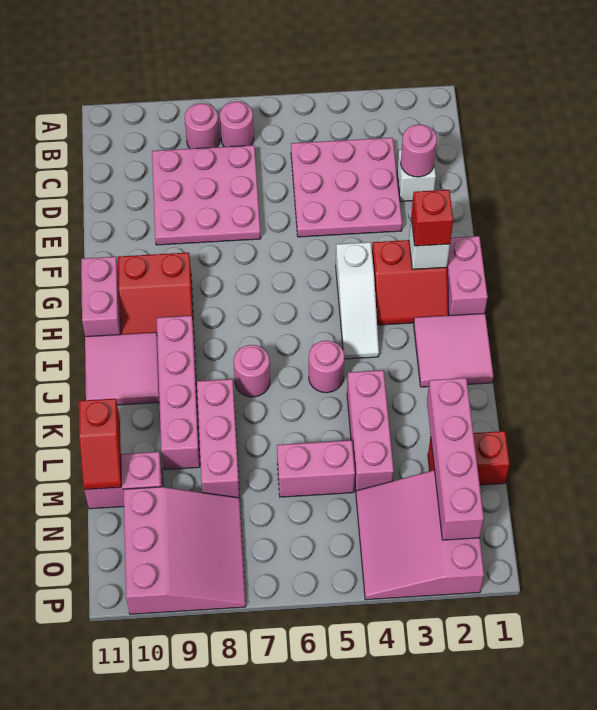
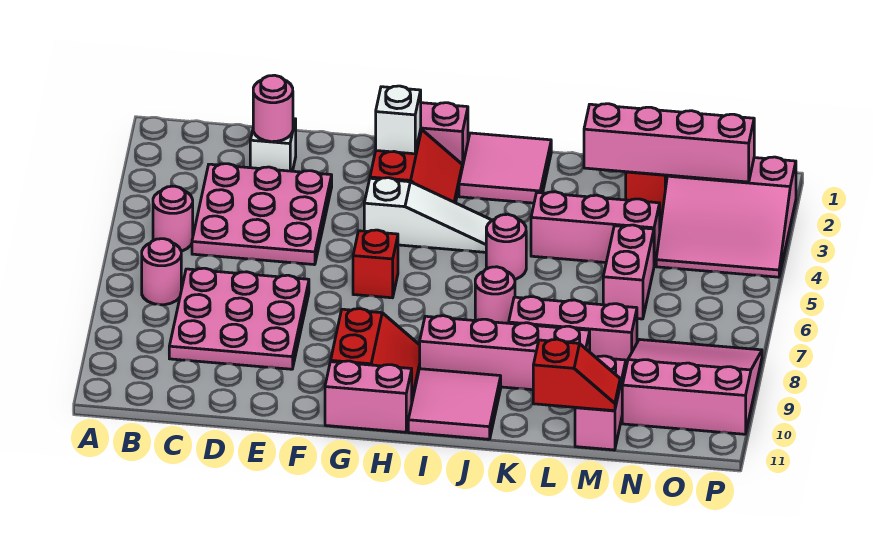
pink 1x1 round brick [185,103,219,149] -> pink 1x1 round brick moved to [153,186,193,251]
red 1x1 brick [411,190,453,246] -> red 1x1 brick moved to [353,230,398,298]

